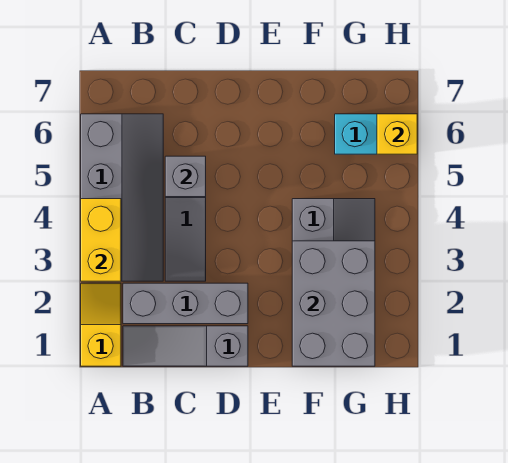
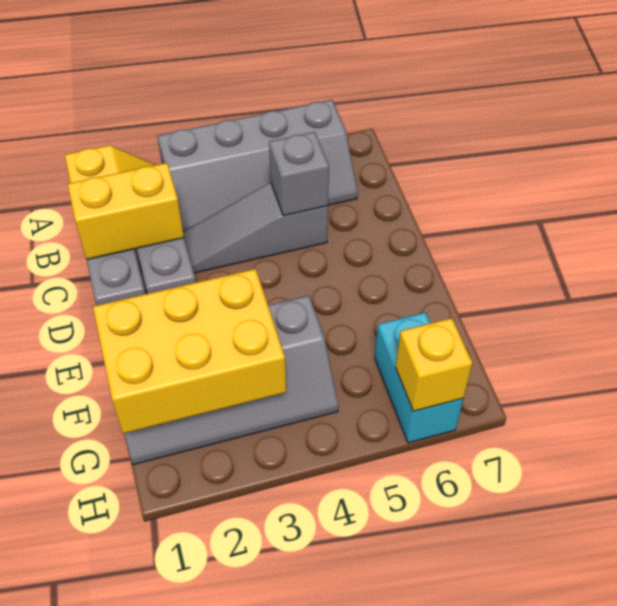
yellow 1x2 brick [81,199,121,281] -> yellow 1x2 brick moved to [68,163,184,259]
grey 2x3 brick [292,241,375,366] -> yellow 2x3 brick [93,269,286,434]

